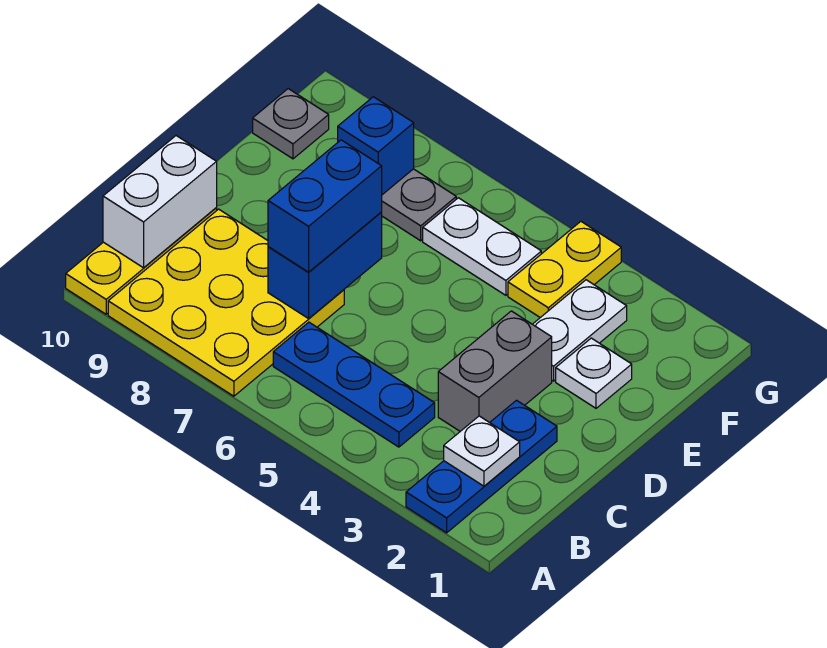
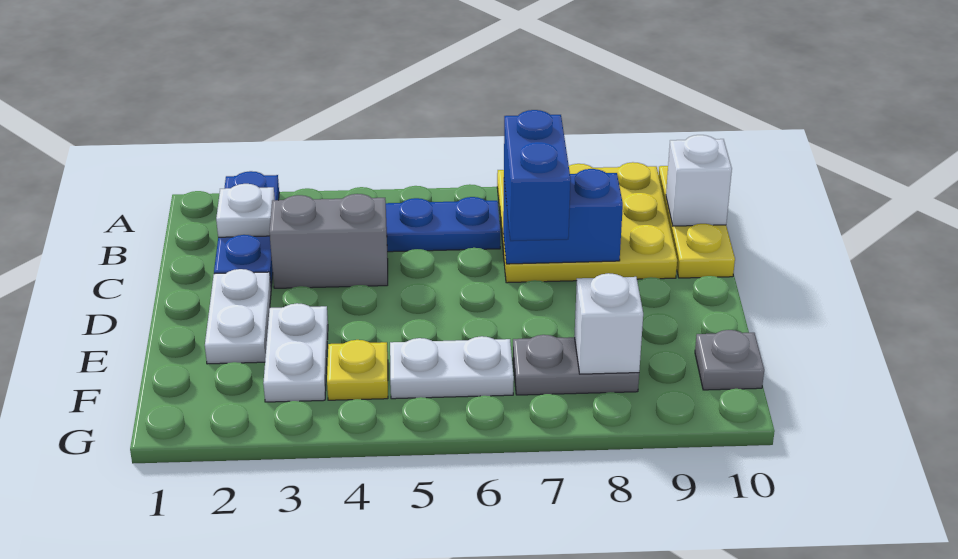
white 1x2 brick [103,136,217,268] -> white 1x1 brick [666,135,732,226]
grey 1x2 brick [438,311,552,431] -> grey 1x2 brick turned to [269,194,388,288]
blue 1x2 brick [268,212,382,319] -> blue 1x2 brick turned to [503,169,623,264]
white 1x1 plate [556,338,632,408] -> white 1x2 plate [205,269,271,364]
yellow 1x2 plate [508,222,621,318] -> yellow 1x1 plate [327,340,388,400]
blue 1x1 brick [338,97,414,195] -> white 1x1 brick [574,273,643,374]

